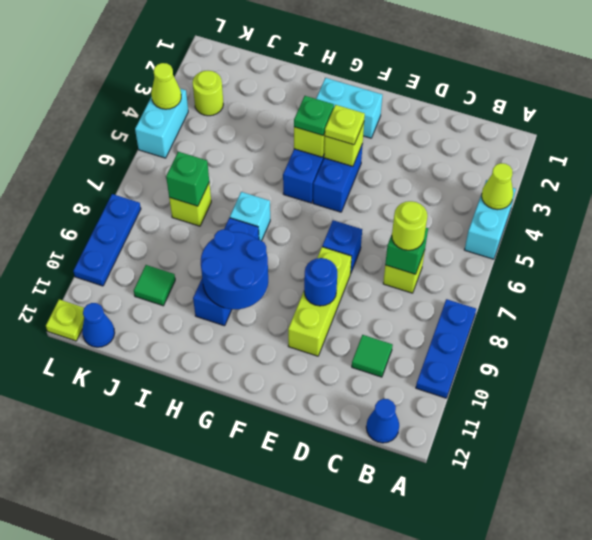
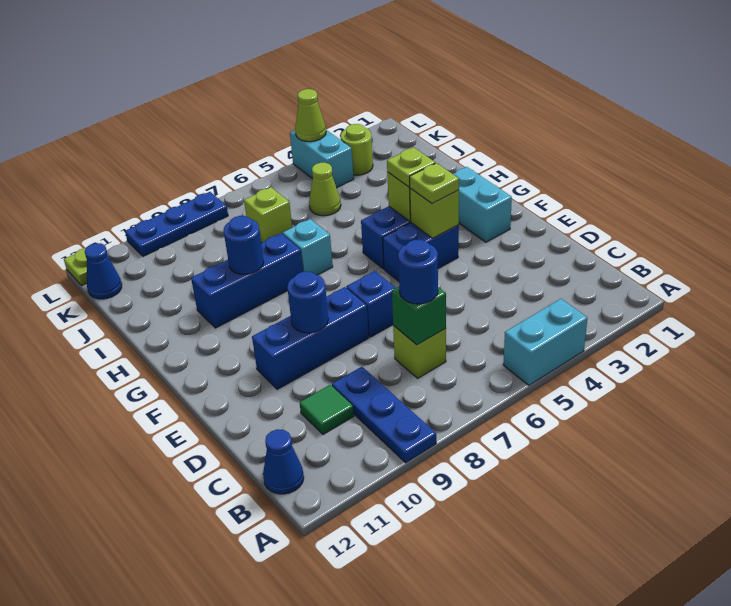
lime 1x1 cone [482,163,513,210] -> lime 1x1 cone moved to [309,163,341,216]
blue 1x3 plate [416,299,476,398] -> blue 1x3 plate turned to [332,367,436,463]
lime 1x1 round brick [392,201,427,250] -> blue 1x1 round brick [398,240,438,304]
lime 1x3 brick [288,247,352,356] -> blue 1x3 brick [252,287,369,389]
green 1x1 plate [294,96,334,135] -> lime 1x1 plate [387,147,435,187]
blue 2x2 round brick [201,229,268,309] -> blue 1x1 round brick [224,216,264,274]
green 1x1 brick [166,152,209,206] -> none
green 1x1 tile [134,265,175,306] -> none
cyan 1x2 brick [135,89,188,158] -> cyan 1x2 brick turned to [290,130,354,188]

